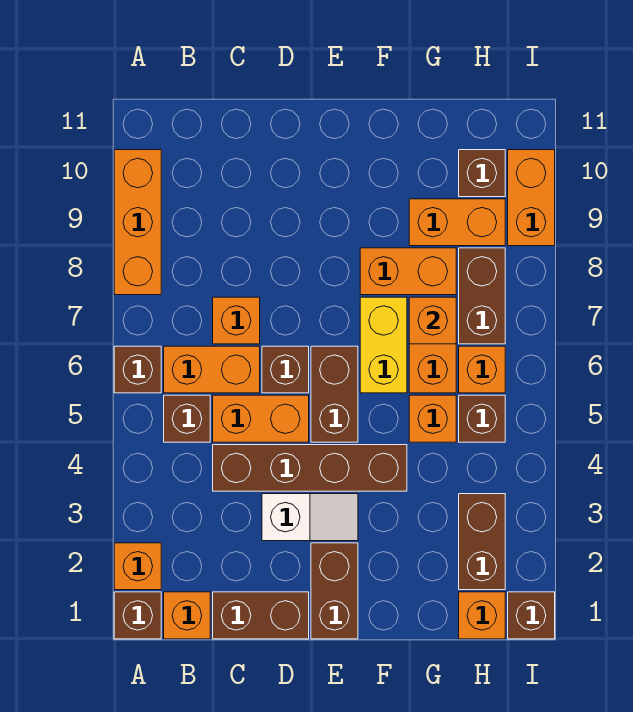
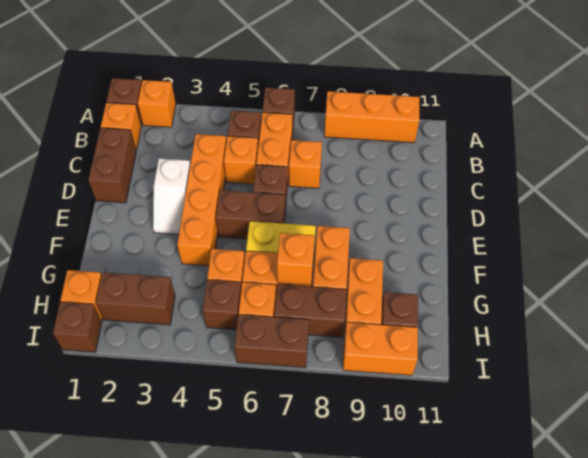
brown 1x4 brick [213,445,407,491] -> orange 1x4 brick [177,134,226,266]
orange 1x2 brick [213,395,309,442] -> orange 1x1 brick [224,136,258,184]
brown 1x2 brick [311,543,358,639] -> brown 1x2 brick moved to [235,315,309,368]

